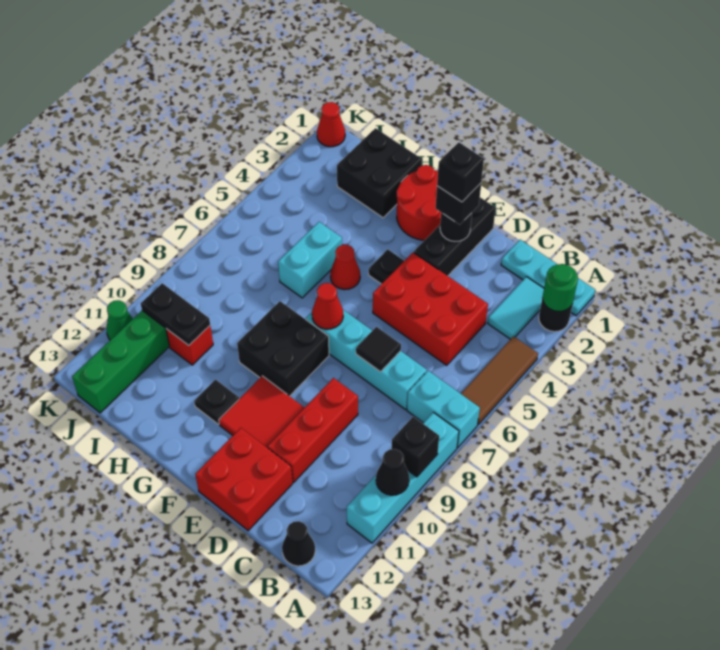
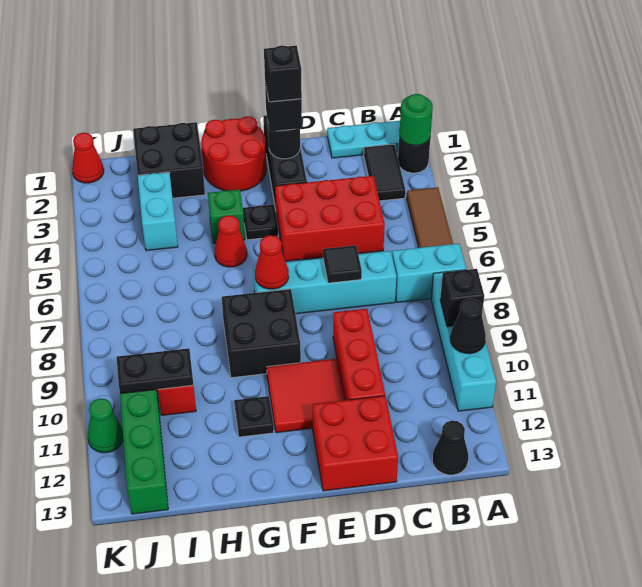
cyan 1x2 tile [488,277,544,339] -> black 1x2 tile [364,144,405,201]
none -> green 1x1 brick [208,189,245,243]
cyan 1x2 brick [278,222,342,298] -> cyan 1x2 brick moved to [138,172,178,251]

